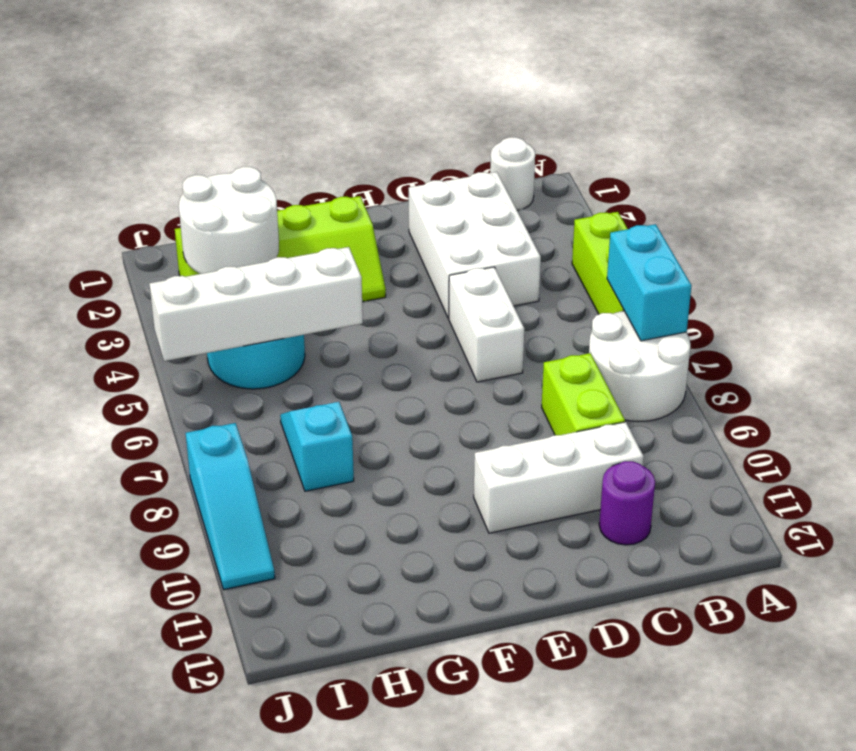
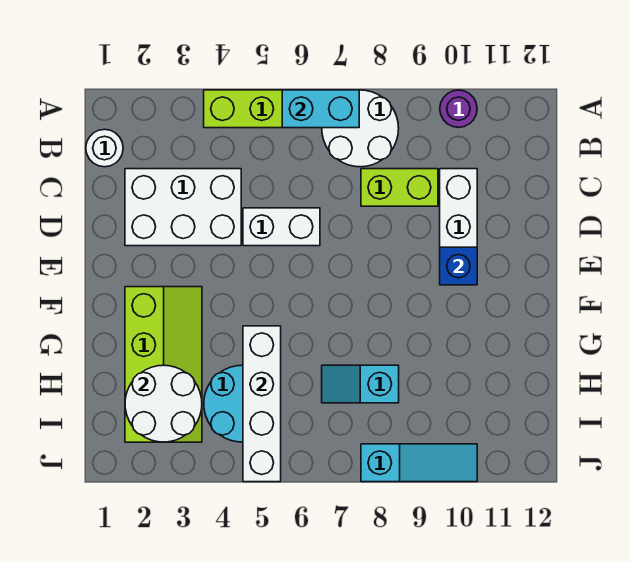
purple 1x1 round brick [599,461,655,545] -> purple 1x1 round brick moved to [440,90,477,127]
none -> blue 1x1 brick [440,247,477,285]

